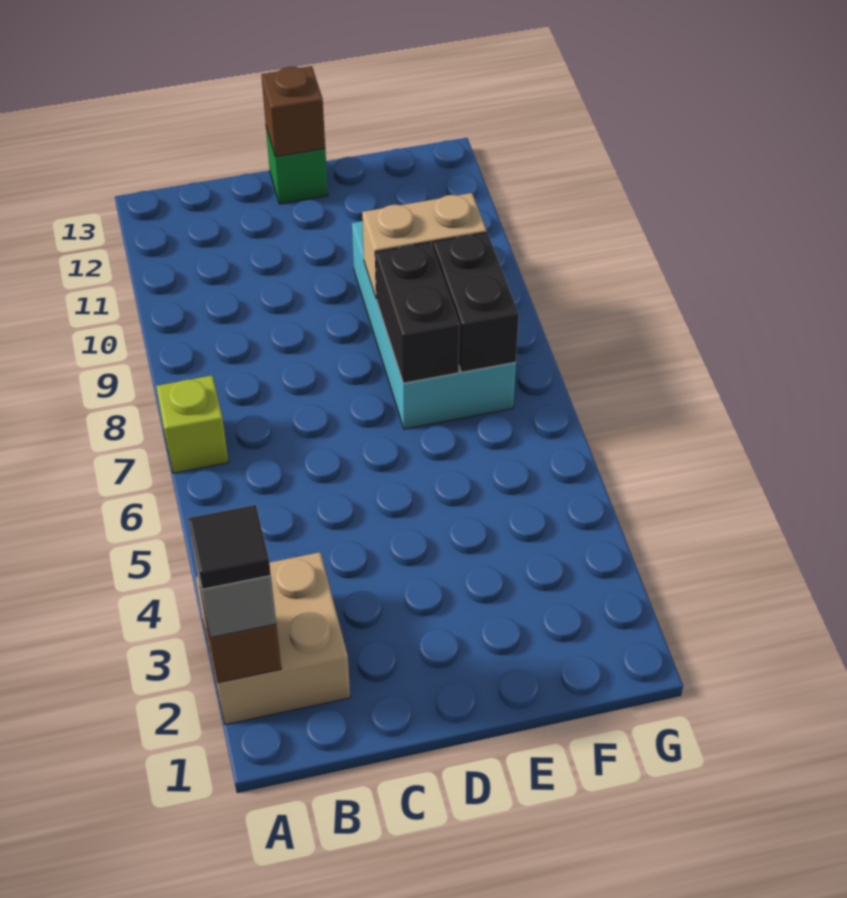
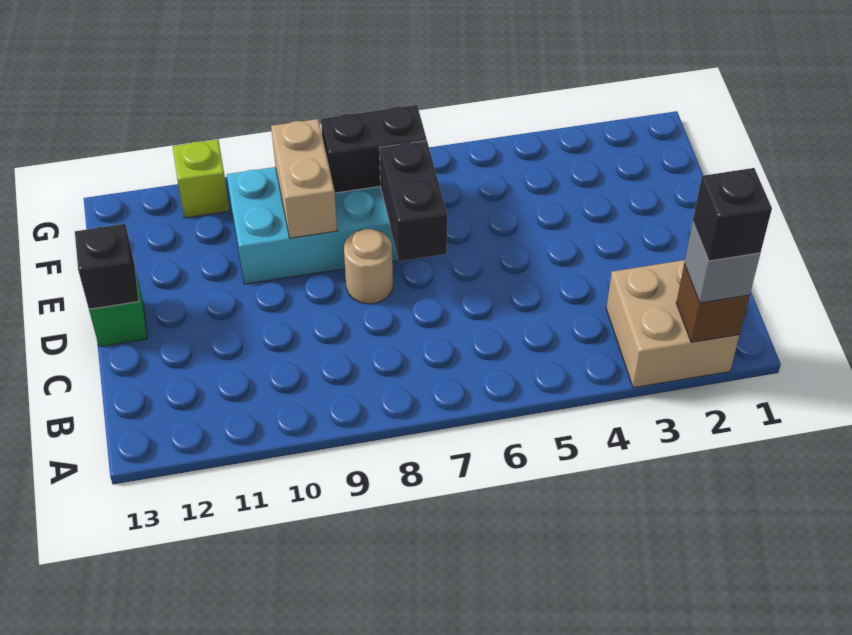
black 1x1 tile [188,505,271,589] -> black 1x1 brick [693,168,772,261]
lime 1x1 brick [156,375,228,473] -> lime 1x1 brick moved to [173,139,230,218]
none -> tan 1x1 round brick [344,229,393,304]
brown 1x1 brick [261,66,325,157] -> black 1x1 brick [75,224,139,309]
black 1x2 brick [375,242,460,383] -> black 1x2 brick turned to [379,141,447,261]

